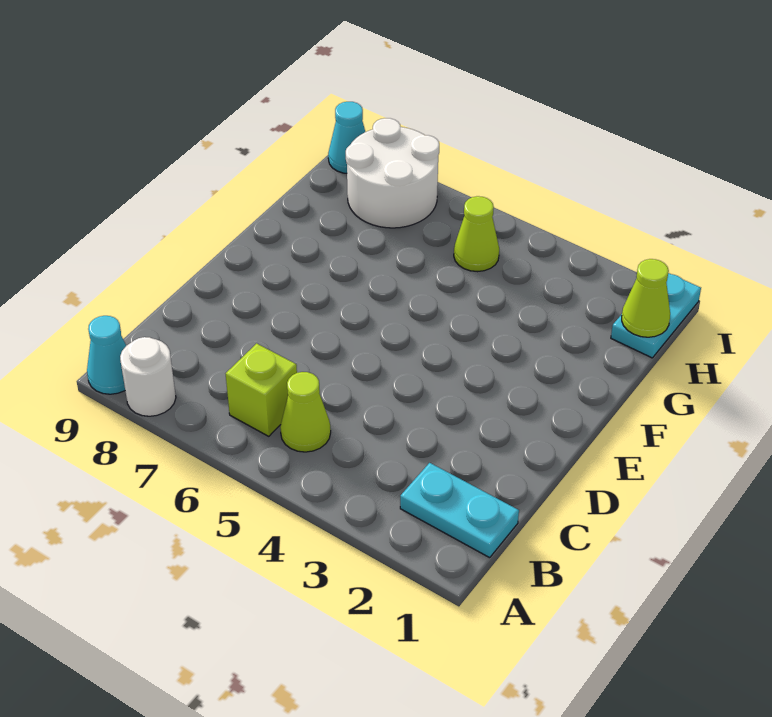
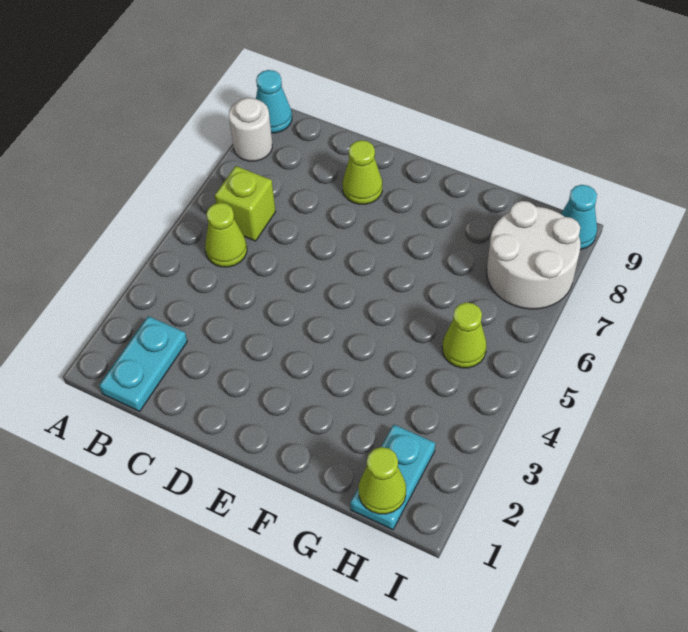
none -> lime 1x1 cone [343,140,382,204]
cyan 1x2 plate [611,273,701,358] -> cyan 1x2 plate turned to [350,425,435,530]

